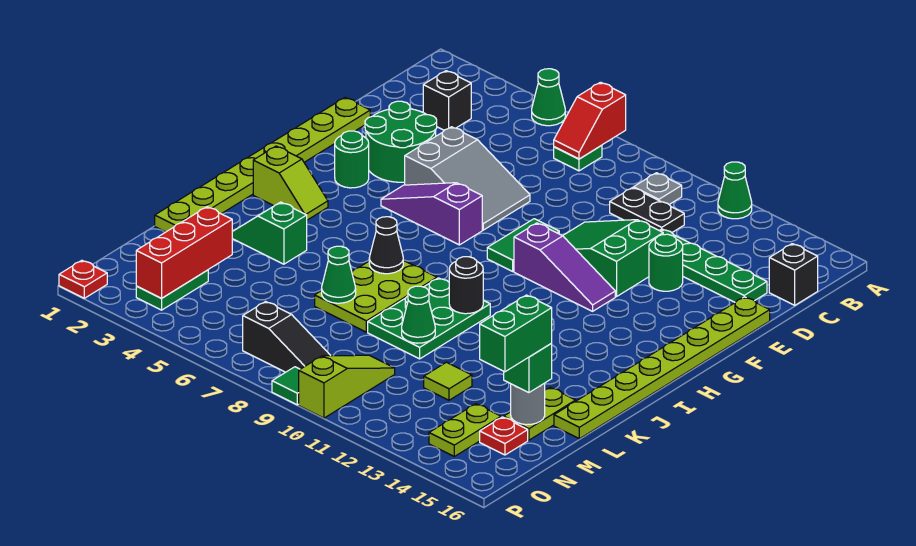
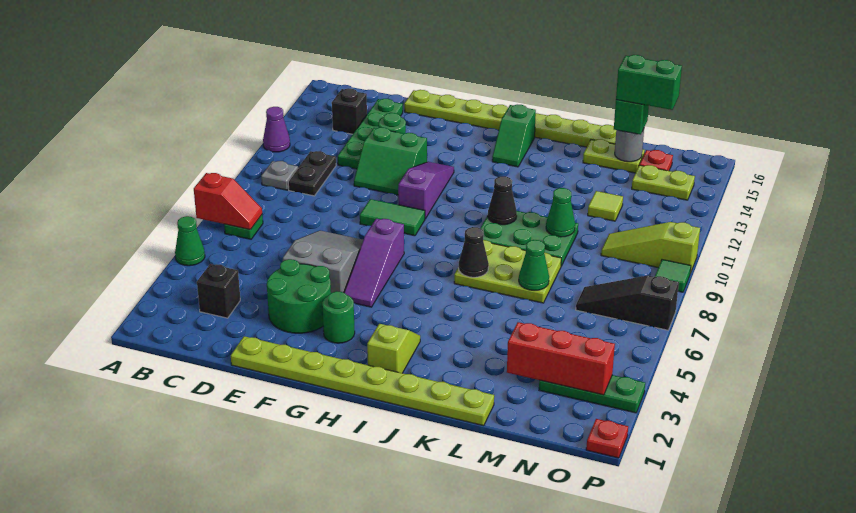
green 1x1 cone [718,162,752,219] -> purple 1x1 cone [263,107,290,152]
black 1x1 brick [769,244,818,305] -> black 1x1 brick moved to [332,88,367,134]
green 2x3 slope [563,220,663,297] -> green 2x2 slope [354,127,427,195]
black 1x1 round brick [449,257,483,314] -> black 1x1 cone [488,176,517,225]
green 1x2 slope [232,202,307,264] -> green 1x2 slope moved to [492,105,536,167]
green 1x2 plate [136,270,208,310] -> green 1x3 plate [539,375,645,413]
black 1x3 slope [243,302,331,372] -> black 1x3 slope turned to [576,276,679,330]

